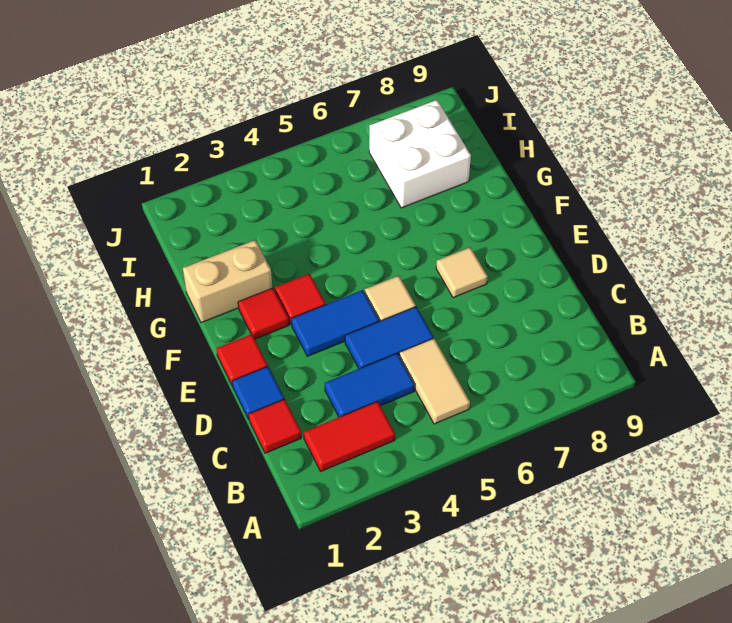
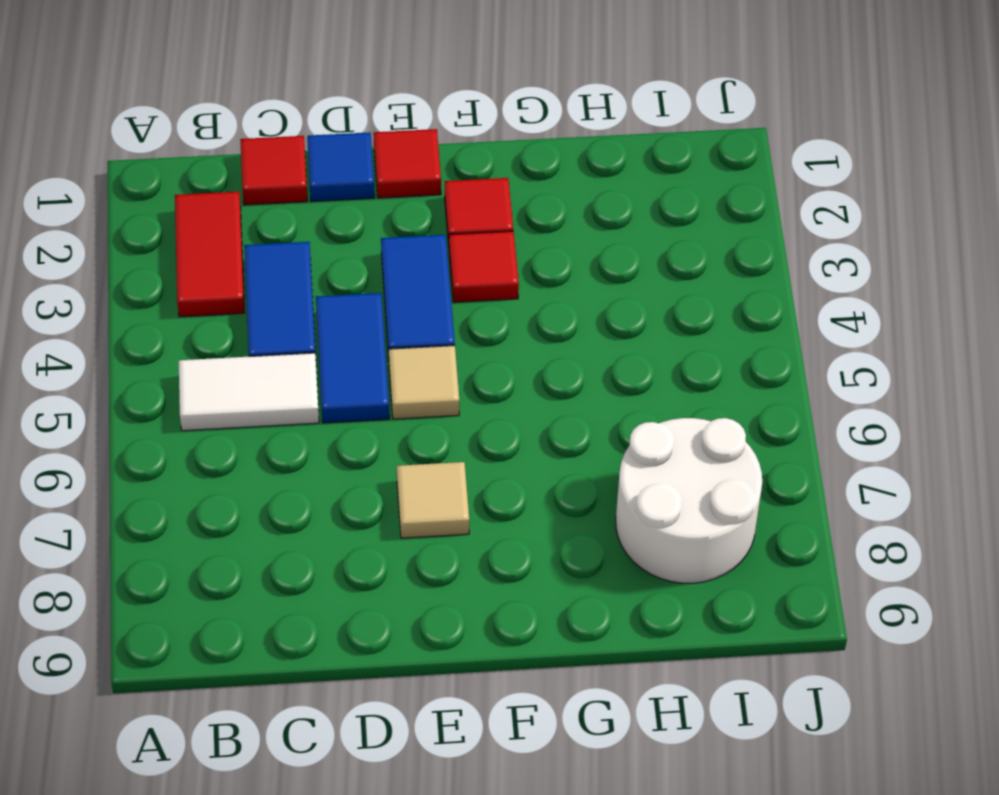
tan 1x2 tile [399,338,470,424] -> white 1x2 tile [179,353,319,431]
tan 1x2 brick [183,240,272,323] -> none
white 2x2 brick [369,100,471,208] -> white 2x2 round brick [616,418,762,583]

